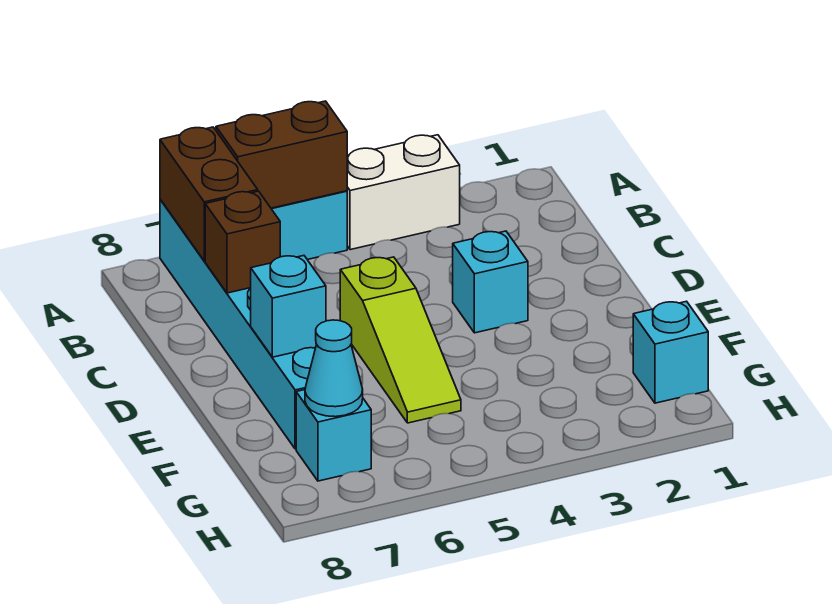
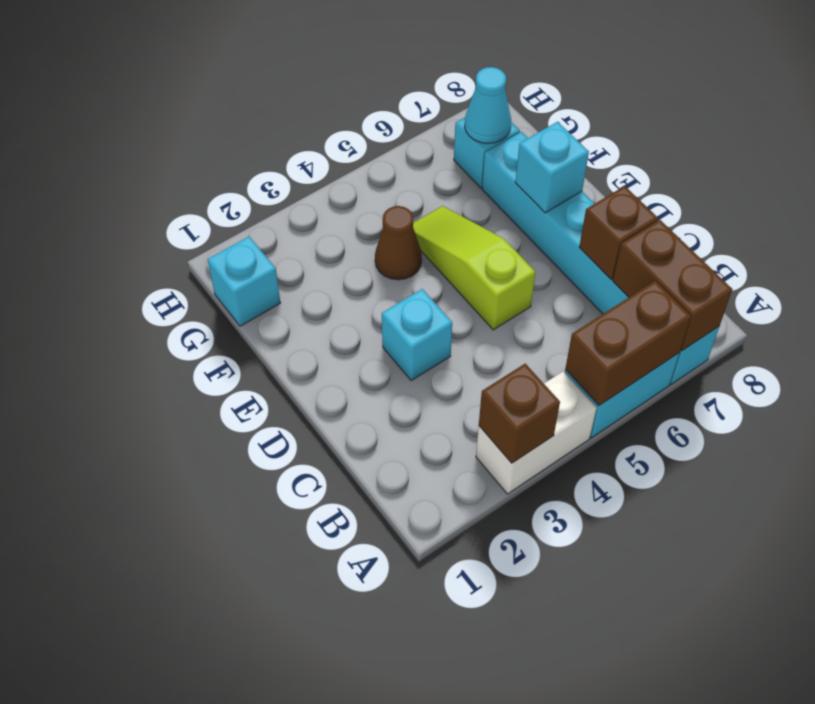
none -> brown 1x1 brick [479,364,560,463]
none -> brown 1x1 cone [375,206,422,280]

